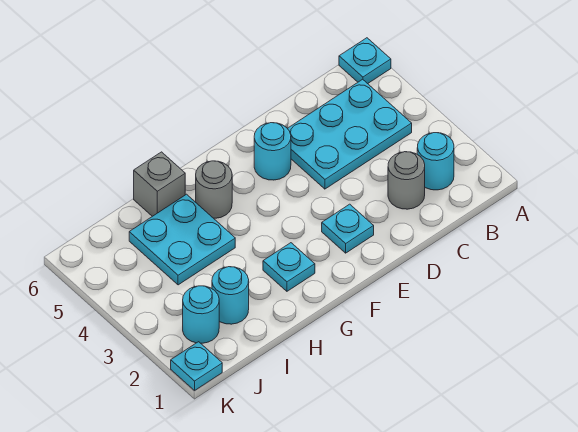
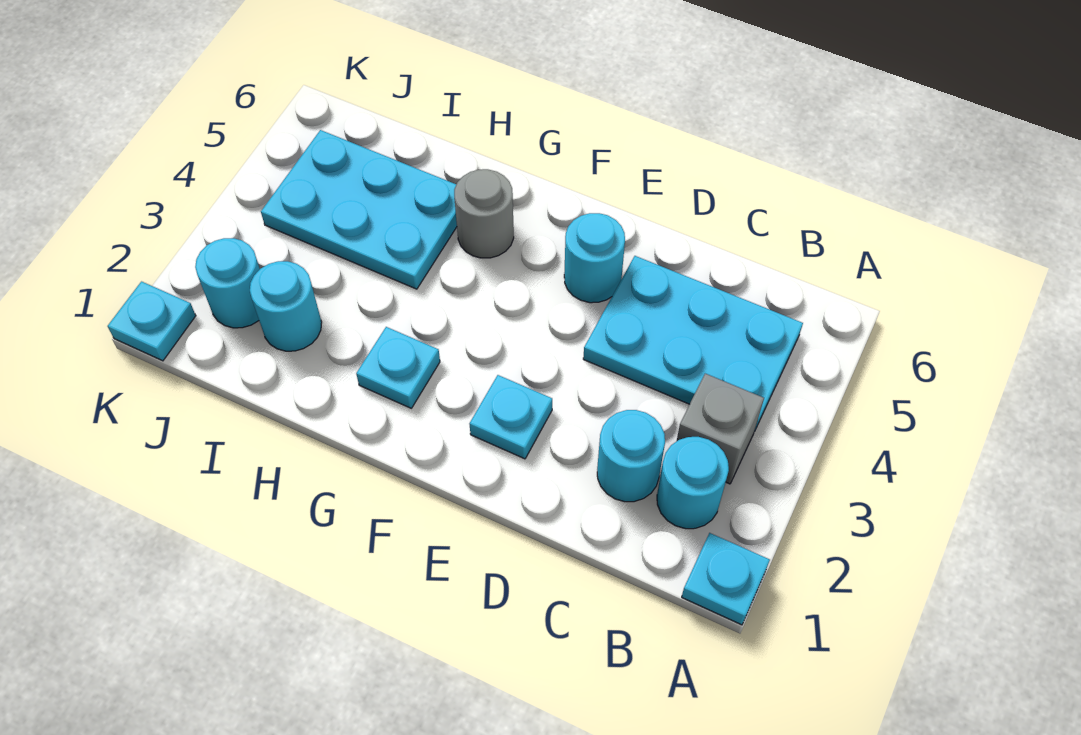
cyan 1x1 plate [339,38,391,84] -> cyan 1x1 plate moved to [682,533,770,625]
grey 1x1 round brick [388,152,425,209] -> cyan 1x1 round brick [597,410,665,502]
cyan 2x2 plate [129,194,235,285] -> cyan 2x3 plate [261,130,457,289]
grey 1x1 brick [134,152,185,216] -> grey 1x1 brick moved to [677,374,764,484]

